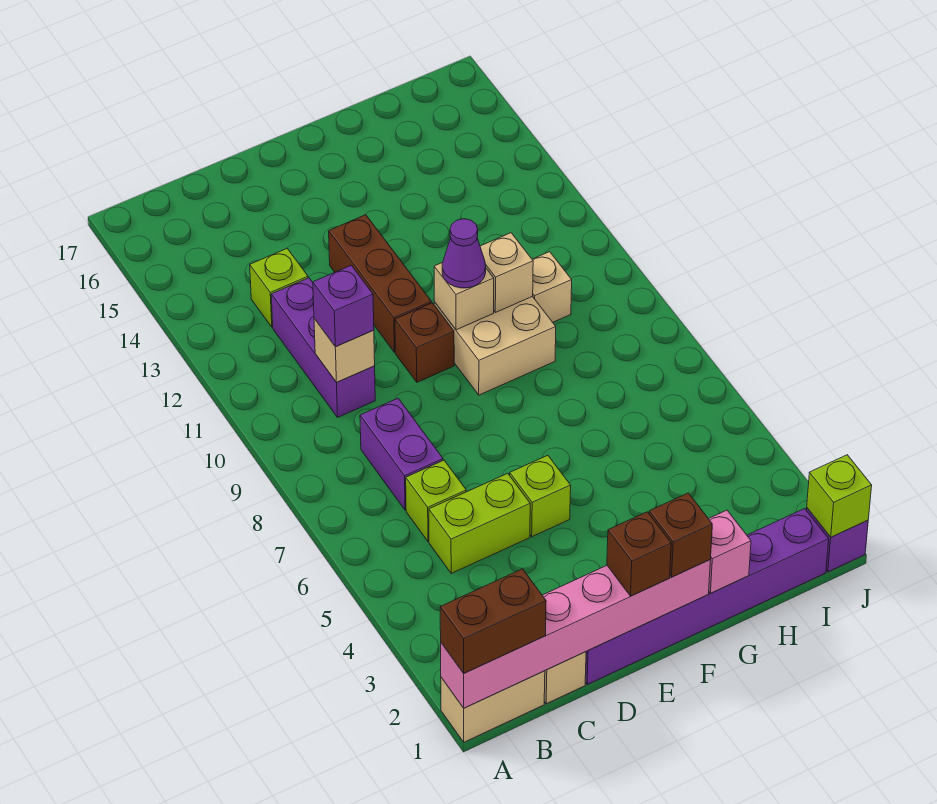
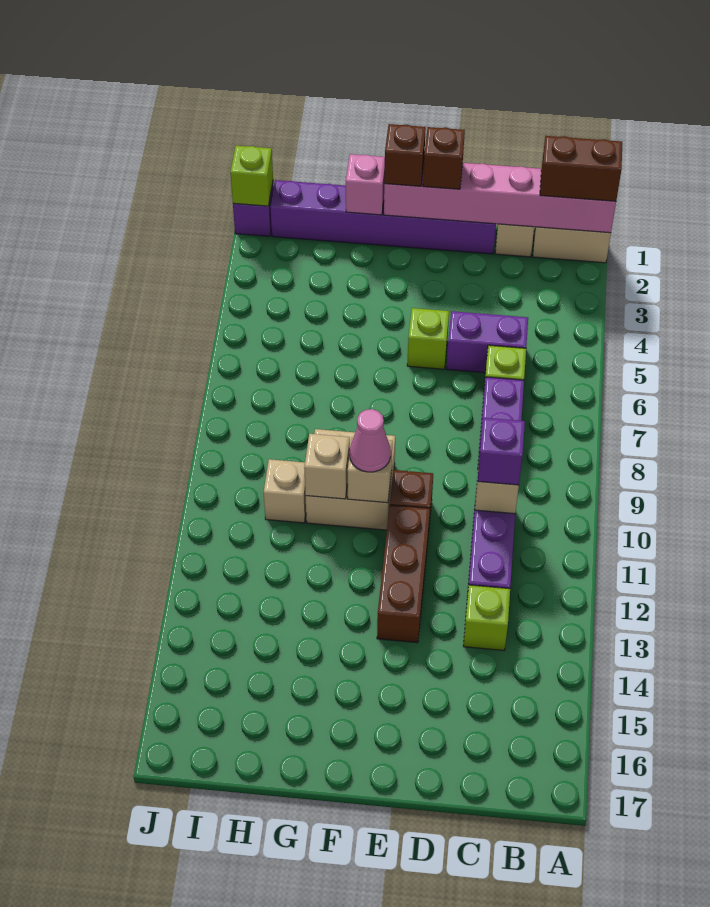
lime 1x2 brick [429,473,530,573] -> purple 1x2 brick [446,311,528,373]
purple 1x1 cone [442,219,486,288] -> pink 1x1 cone [350,409,391,472]

